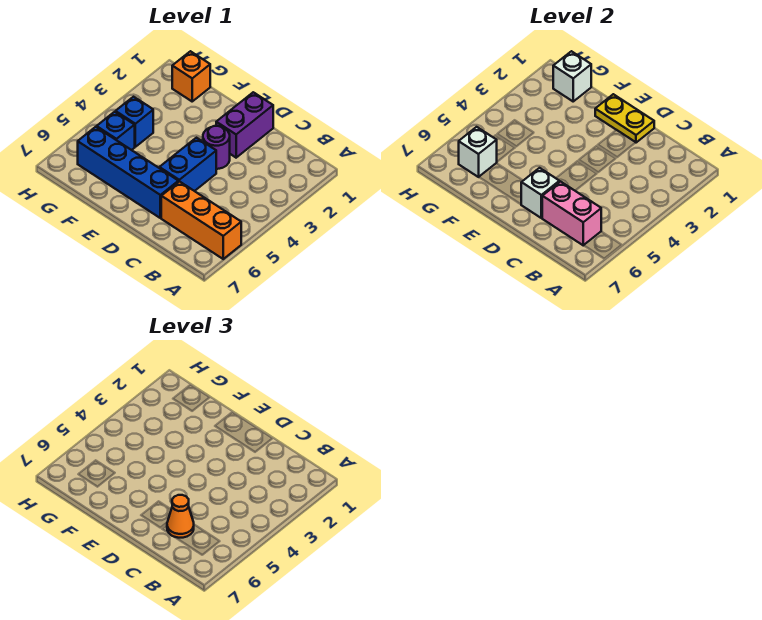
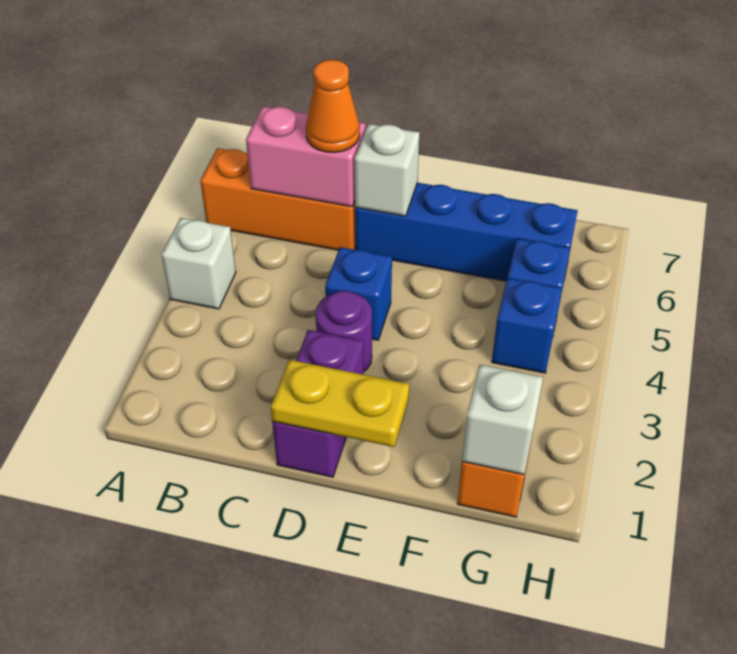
blue 1x2 brick [159,138,216,191] -> blue 1x1 brick [325,247,392,340]
white 1x1 brick [459,127,497,177] -> white 1x1 brick moved to [161,218,236,309]

